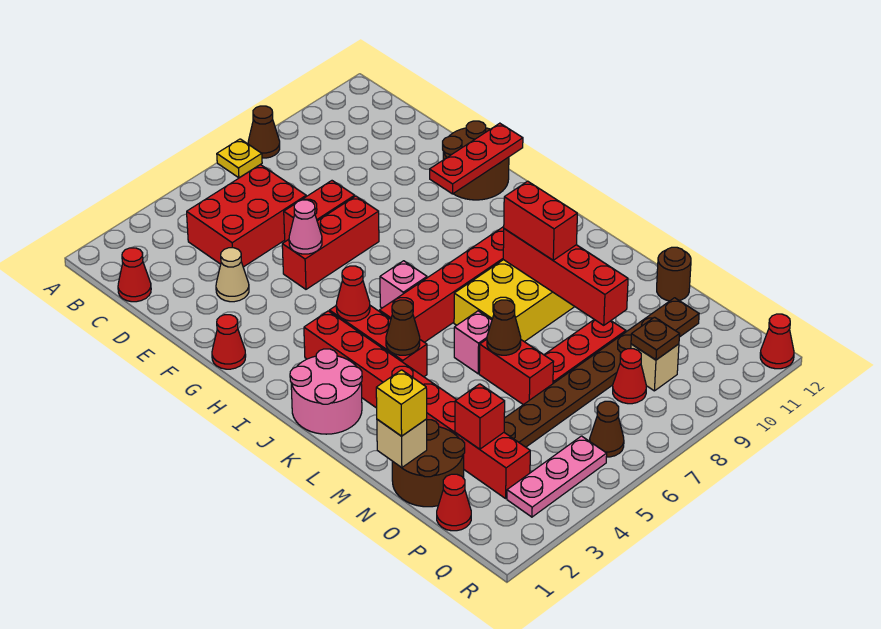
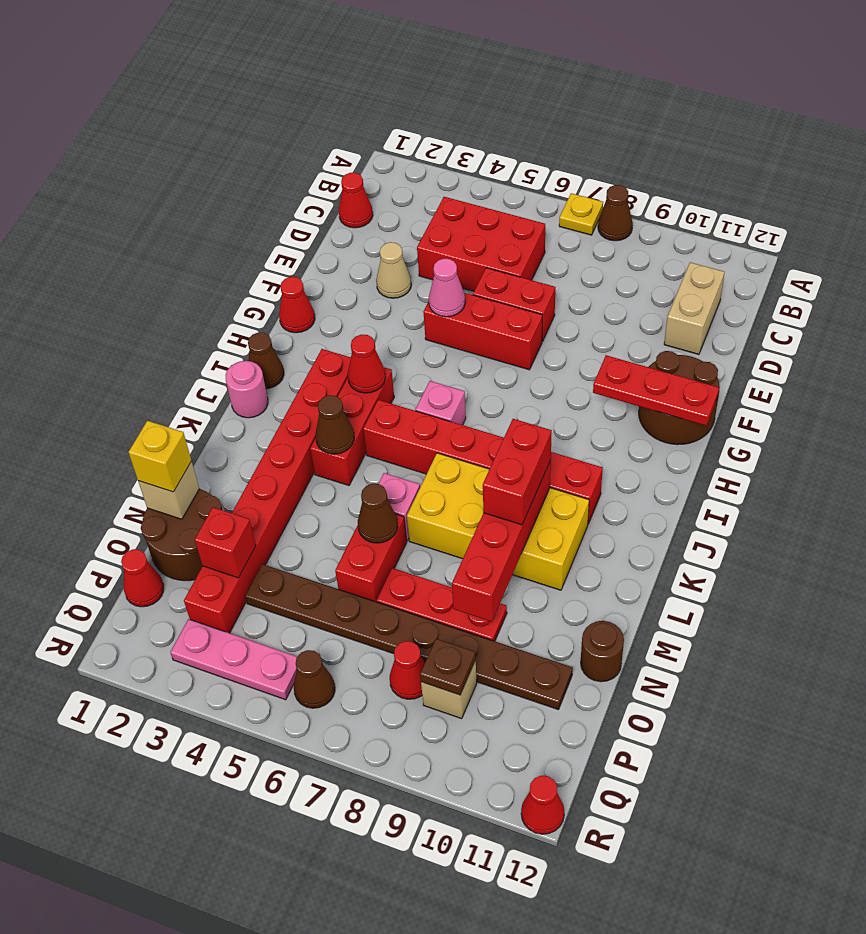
none -> tan 1x2 brick [664,262,725,354]
none -> brown 1x1 cone [248,332,284,389]
pink 2x2 round brick [290,349,362,434] -> pink 1x1 round brick [226,361,268,418]

